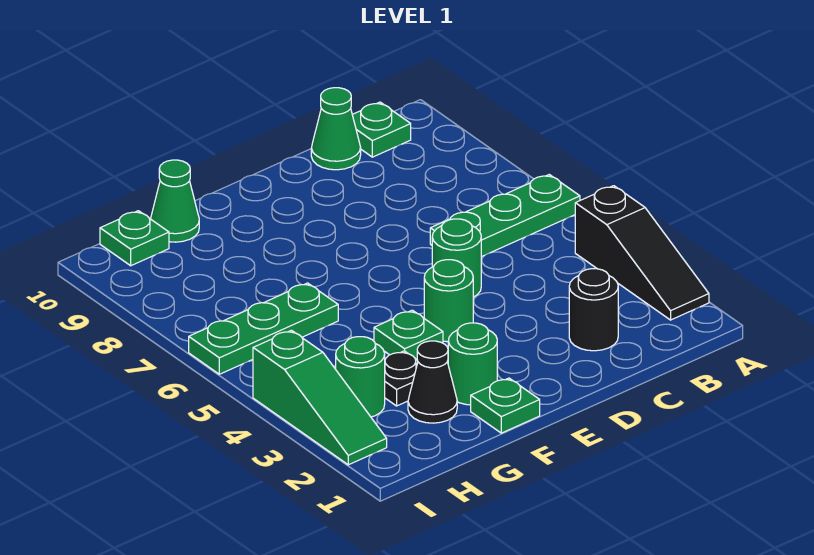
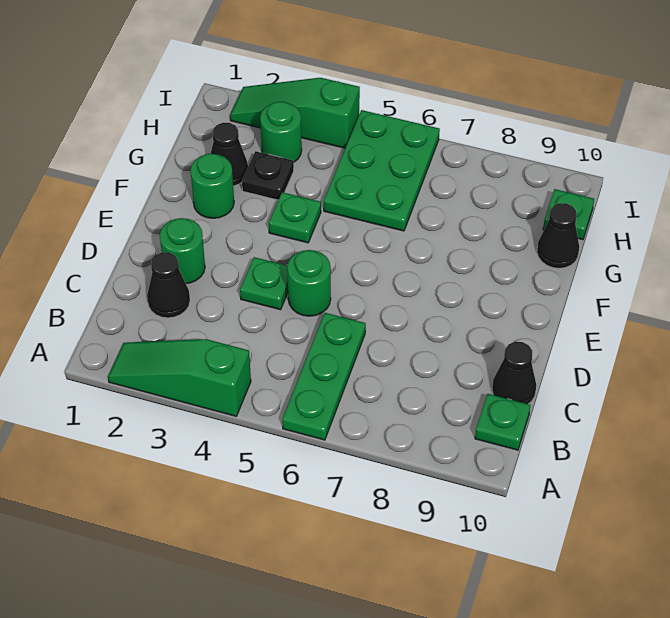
black 1x3 slope [575,186,709,320] -> green 1x3 slope [108,339,251,416]
black 1x1 round brick [569,269,618,351] -> black 1x1 cone [147,252,190,318]
green 1x1 cone [311,88,361,170] -> black 1x1 cone [492,342,536,404]
green 1x1 round brick [424,260,473,342] -> green 1x1 round brick moved to [160,218,205,284]
green 1x1 plate [471,378,540,433] -> green 1x1 plate moved to [240,257,288,310]
green 1x3 plate [189,283,338,374] -> green 2x3 plate [324,110,440,231]
green 1x1 cone [151,160,199,242] -> black 1x1 cone [537,203,579,268]

